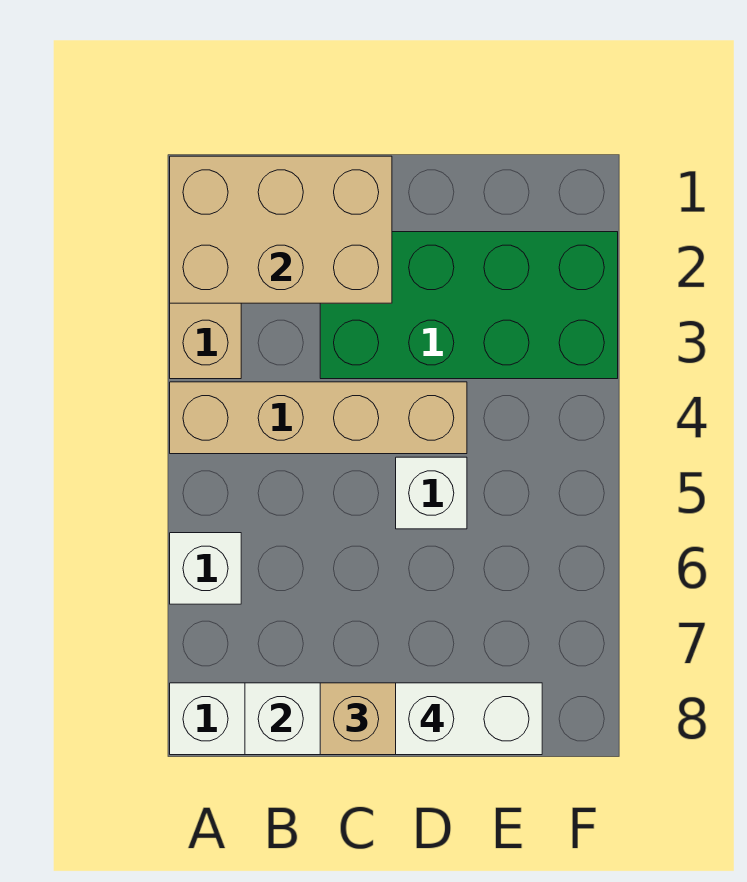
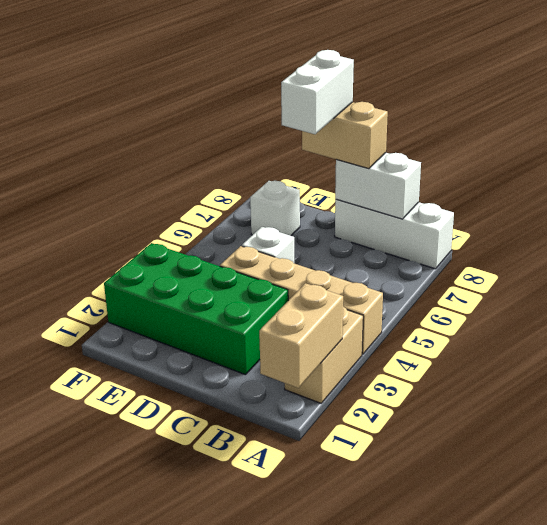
tan 2x3 brick [170,156,392,303] -> tan 1x2 brick [259,283,343,388]
white 1x1 brick [170,533,241,604] -> white 1x1 brick moved to [250,181,300,236]
white 1x2 brick [396,683,542,755] -> white 1x2 brick turned to [281,50,354,134]

